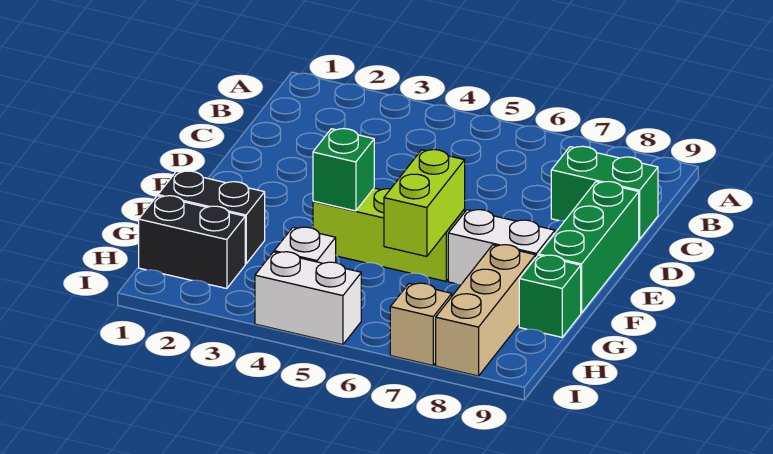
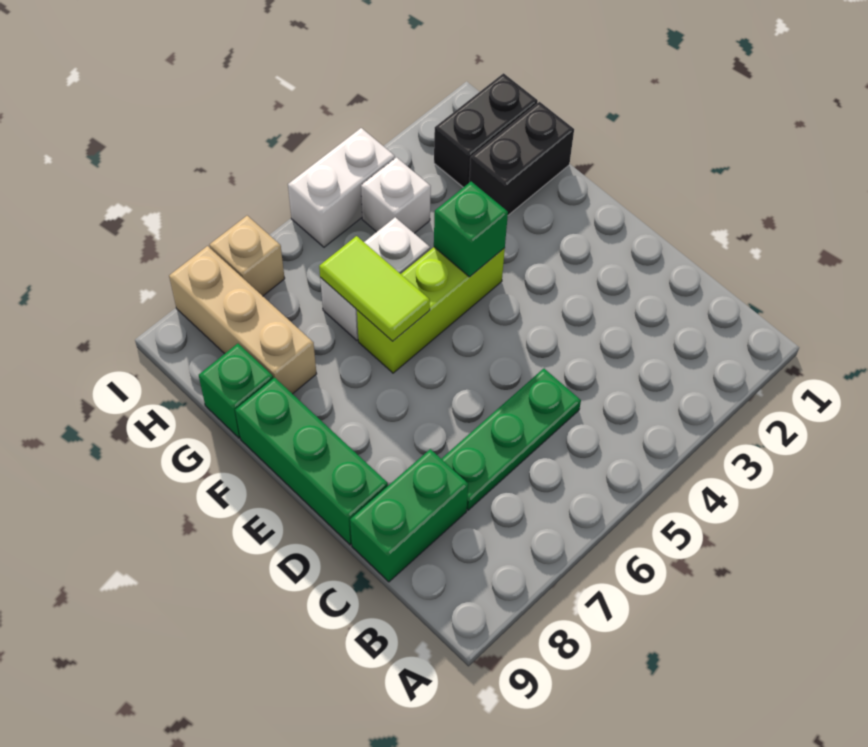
none -> green 1x3 plate [442,369,581,510]
lime 1x2 brick [384,150,465,256] -> lime 1x2 tile [319,236,430,341]
white 1x2 brick [448,210,555,284] -> white 1x2 brick moved to [320,217,430,340]

